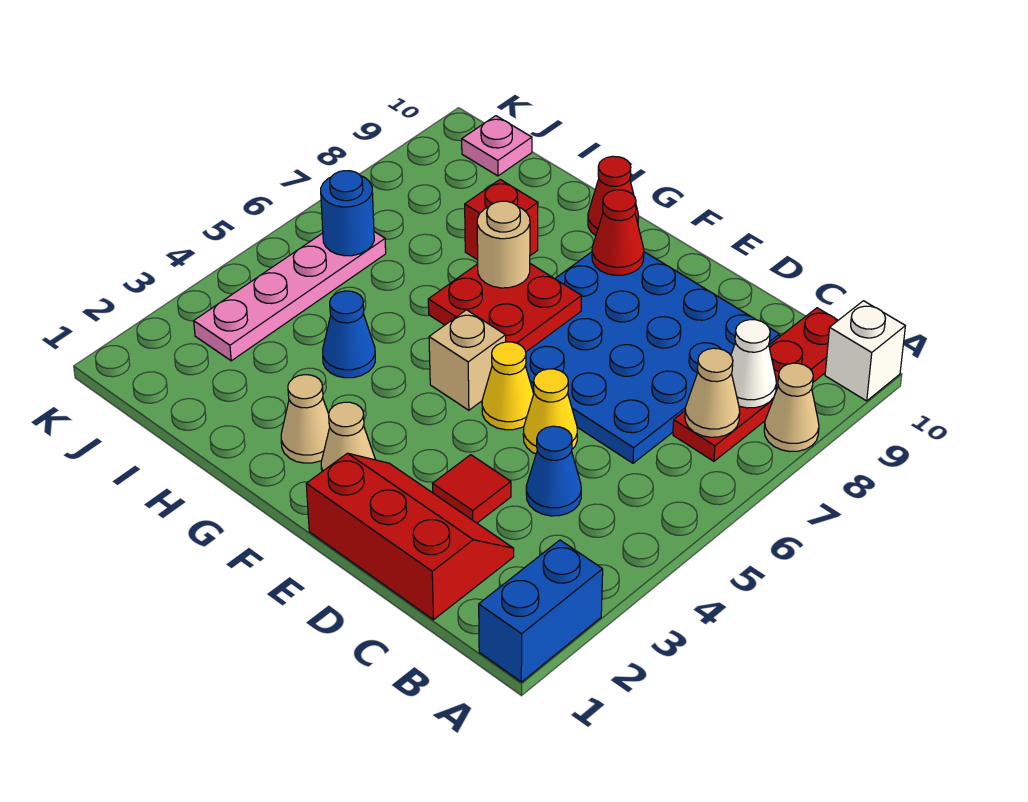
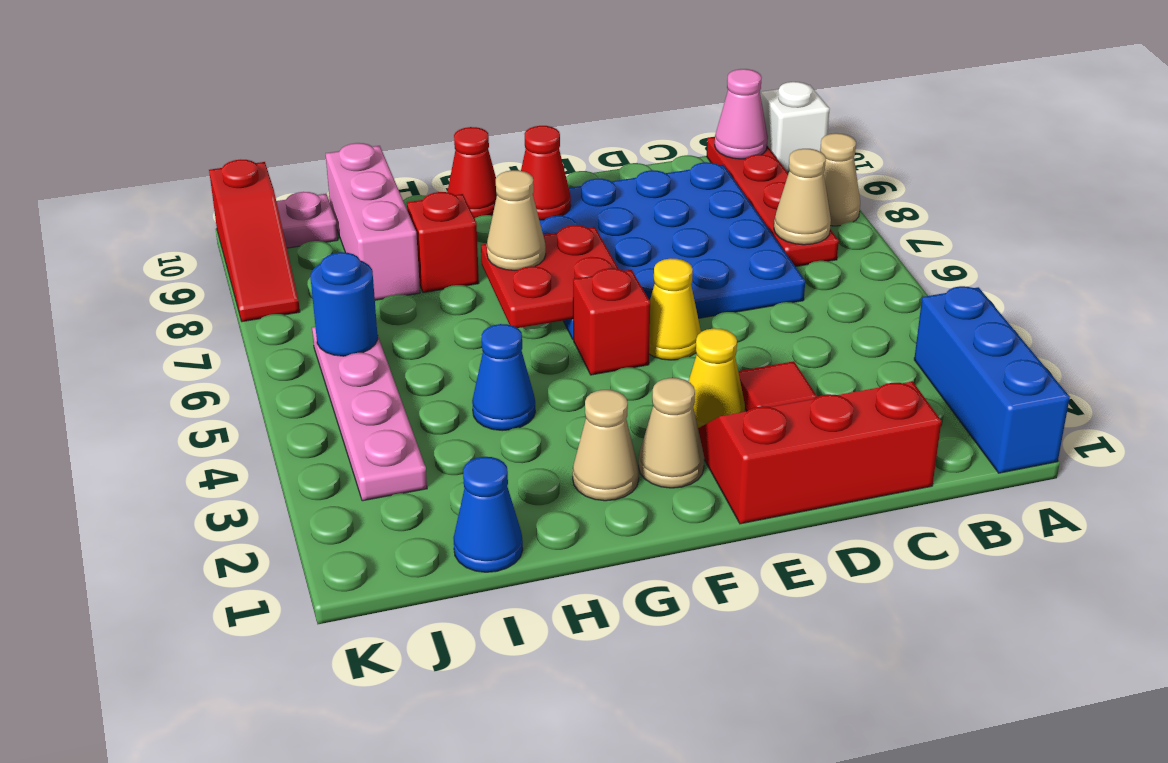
blue 1x2 brick [479,540,603,682] -> blue 1x3 brick [914,286,1070,473]
white 1x1 cone [731,320,776,408] -> none
none -> pink 1x1 cone [715,69,768,159]
blue 1x1 cone [526,426,581,516] -> blue 1x1 cone moved to [454,457,523,572]
yellow 1x1 cone [523,369,577,454] -> yellow 1x1 cone moved to [688,328,745,428]
tan 1x1 brick [429,310,506,410] -> red 1x1 brick [573,268,650,375]
tan 1x1 round brick [477,201,530,288] -> tan 1x1 cone [487,170,546,270]
none -> pink 1x3 brick [326,143,420,300]
none -> red 1x3 slope [209,160,300,322]

